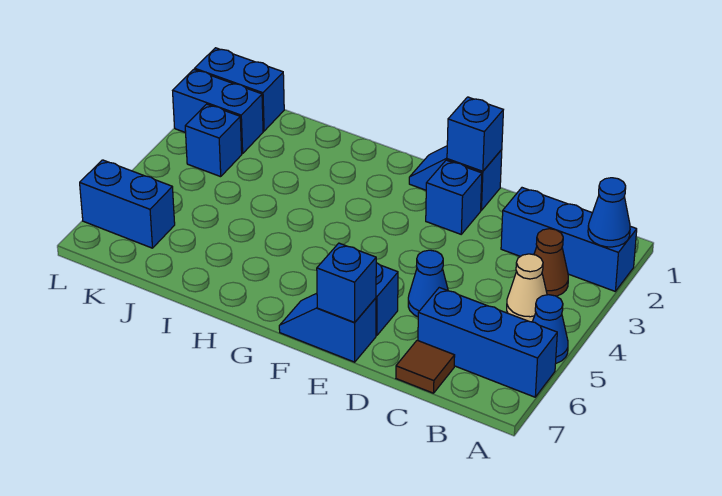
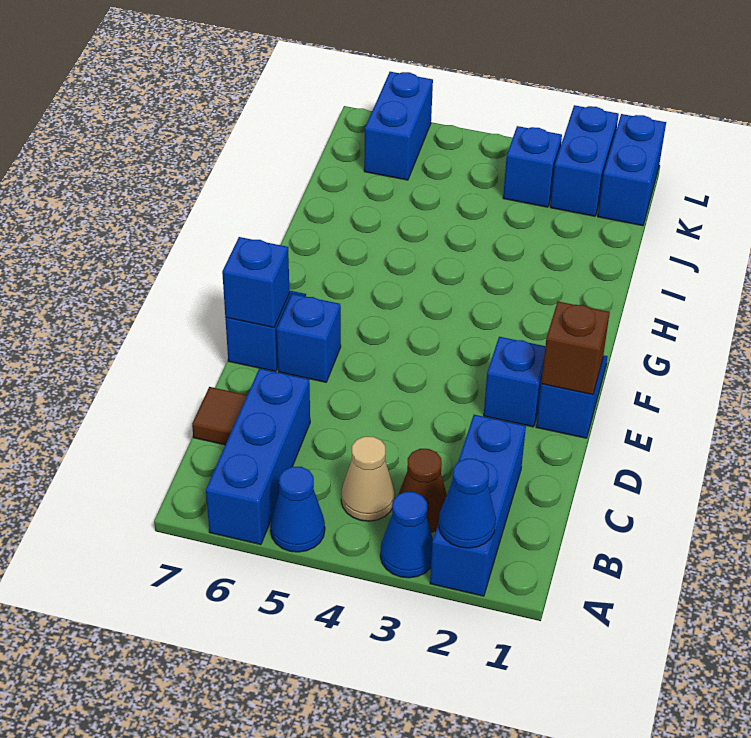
blue 1x1 cone [408,250,448,317] -> blue 1x1 cone moved to [380,492,433,578]
blue 1x1 brick [447,97,503,171] -> brown 1x1 brick [541,302,610,395]

